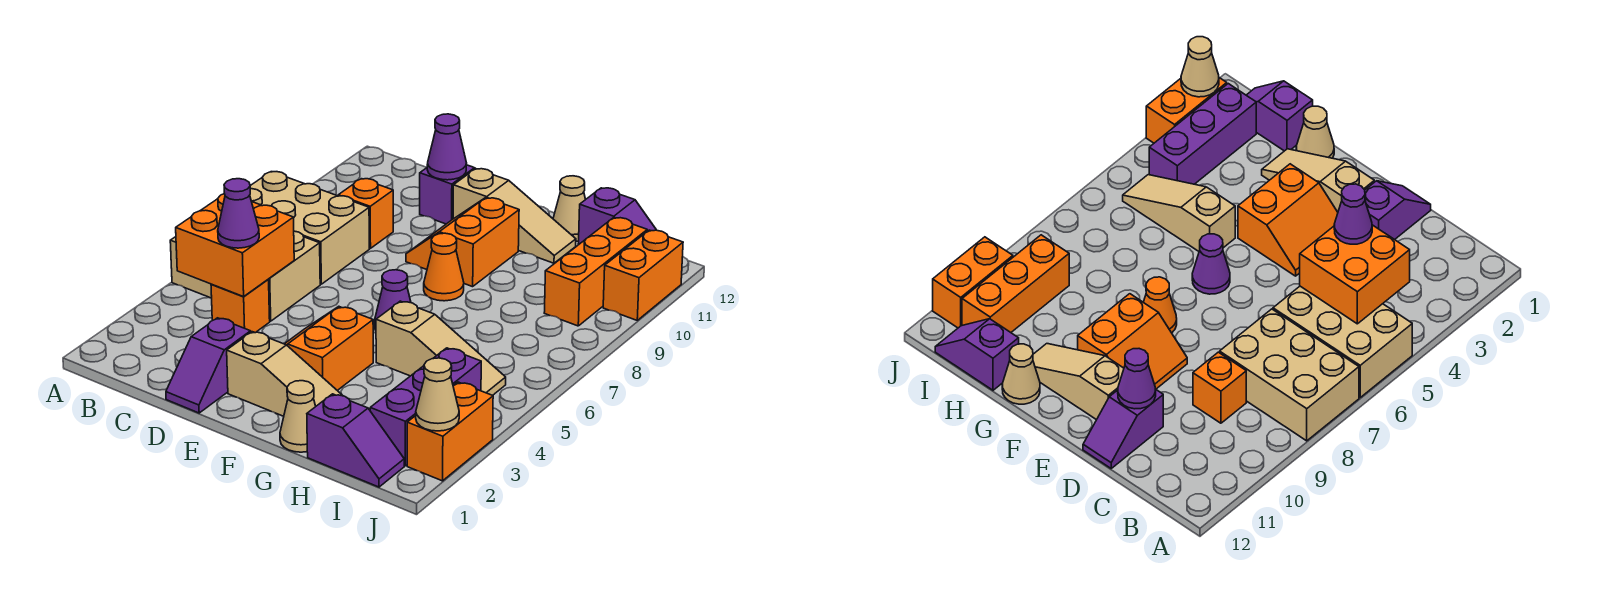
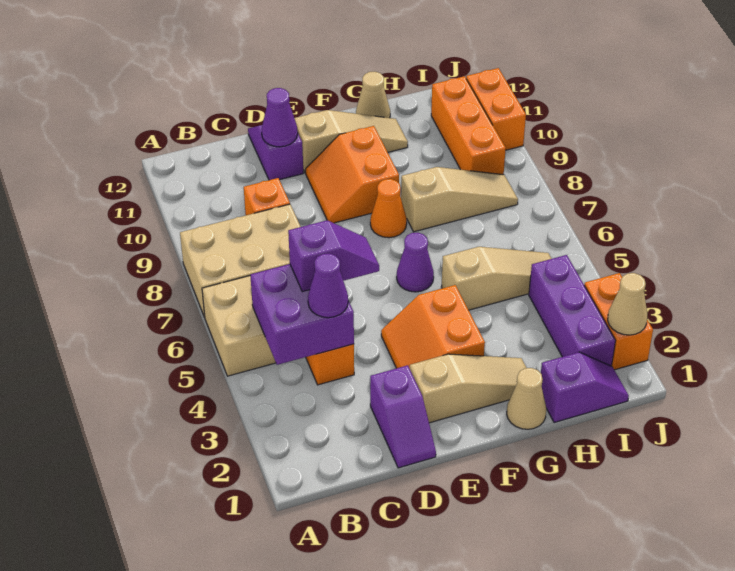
orange 2x2 brick [176,194,294,297] -> purple 2x2 brick [250,264,354,365]
none -> tan 1x3 slope [401,167,518,232]
purple 1x2 slope [578,188,656,245] -> purple 1x2 slope moved to [288,220,379,292]

